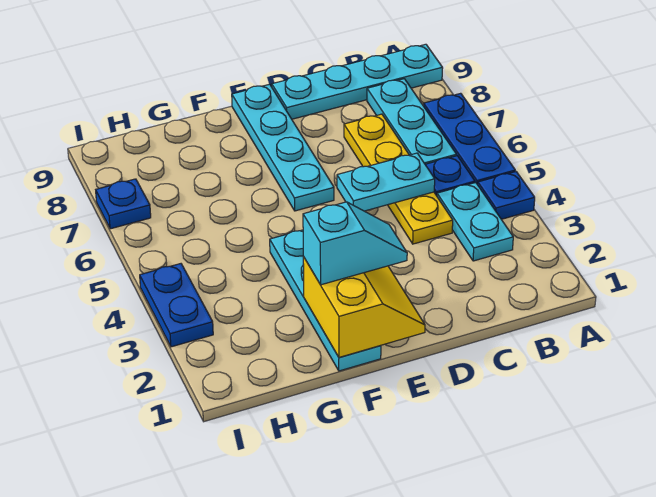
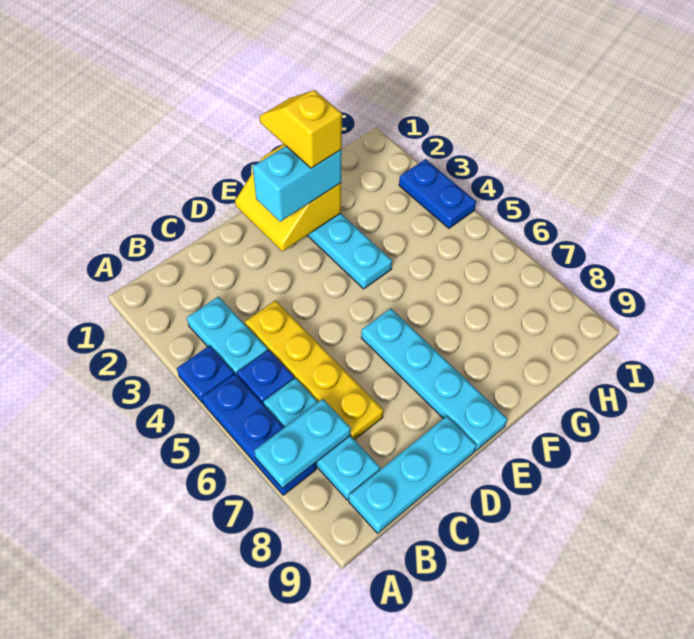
cyan 1x4 plate [272,44,443,119] -> cyan 1x3 plate [349,416,476,533]
cyan 1x2 plate [337,153,435,211] -> cyan 1x2 plate moved to [254,399,351,488]
cyan 1x2 slope [303,202,407,285] -> cyan 1x2 brick [253,146,342,222]
none -> yellow 1x2 slope [259,90,342,168]
blue 1x1 plate [96,179,151,229] -> none

